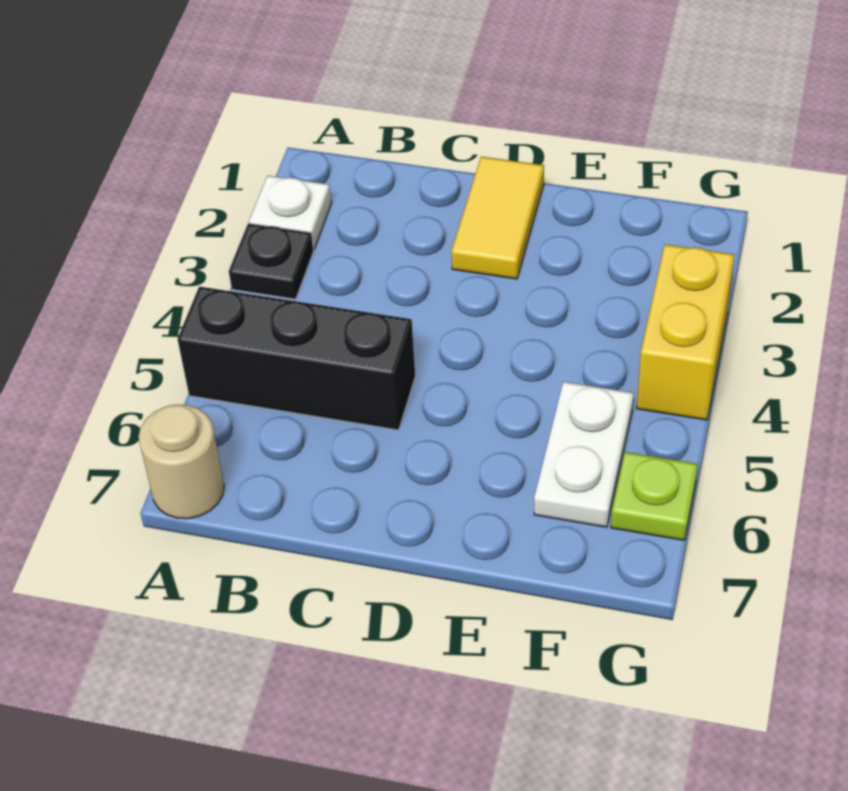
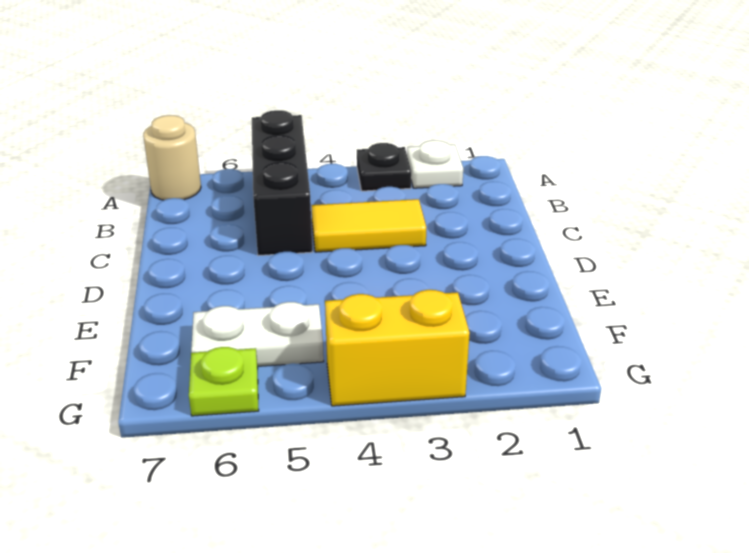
yellow 1x2 tile [451,157,544,279] -> yellow 1x2 tile moved to [311,199,426,252]

